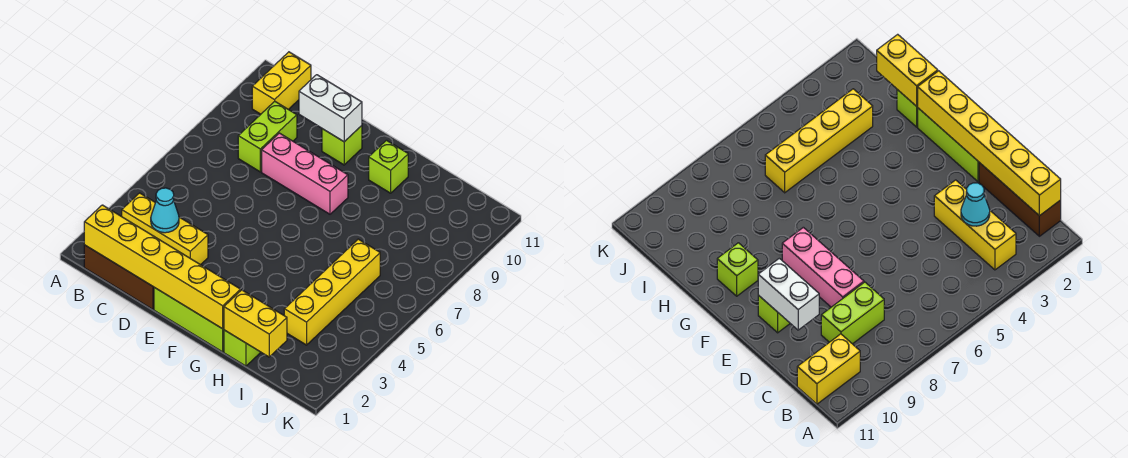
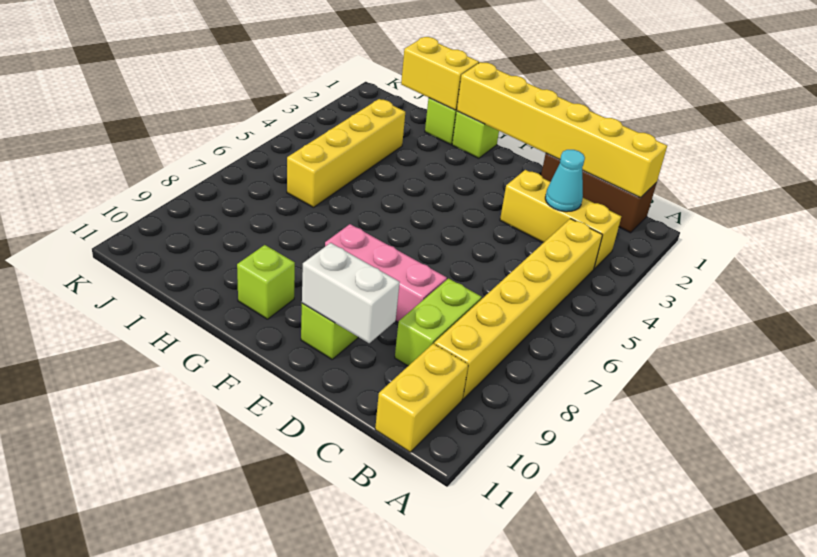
none -> yellow 1x6 brick [434,219,602,399]
lime 1x3 brick [154,288,224,352] -> lime 1x1 brick [452,111,499,158]

